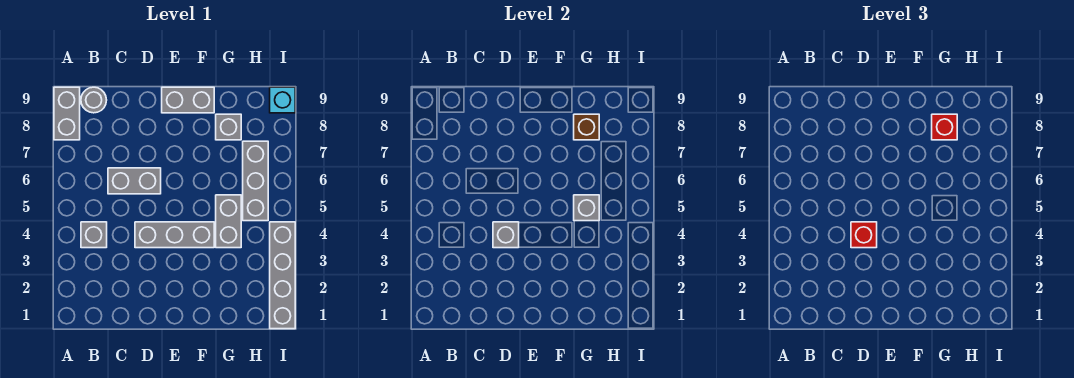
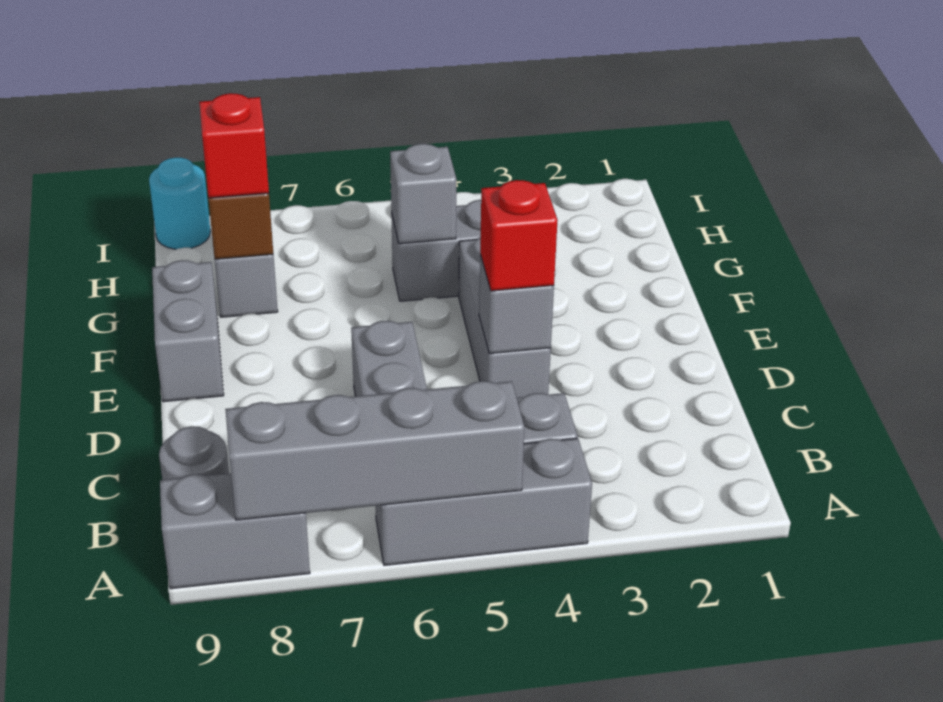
grey 1x3 brick [243,141,268,221] -> grey 1x3 brick moved to [376,438,592,565]
grey 1x4 brick [270,222,295,329] -> grey 1x4 brick moved to [225,381,524,520]
cyan 1x1 brick [270,87,295,113] -> cyan 1x1 round brick [149,158,210,249]

